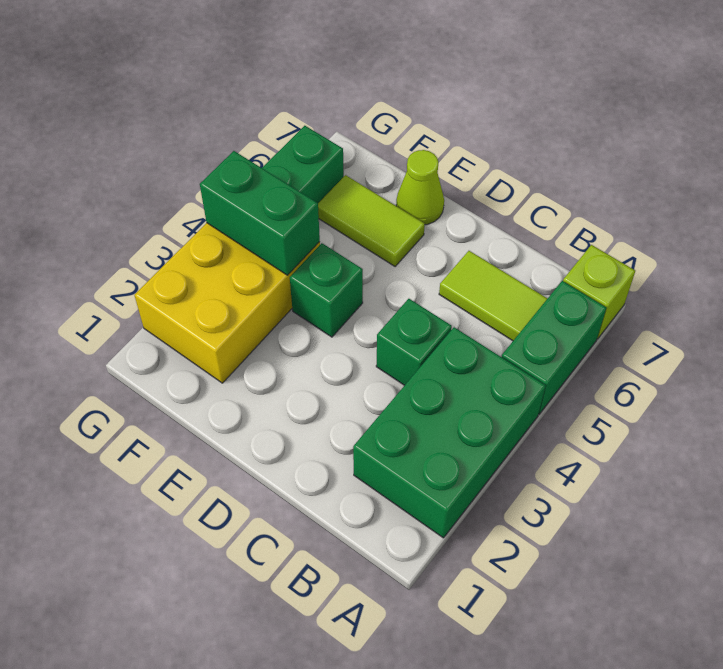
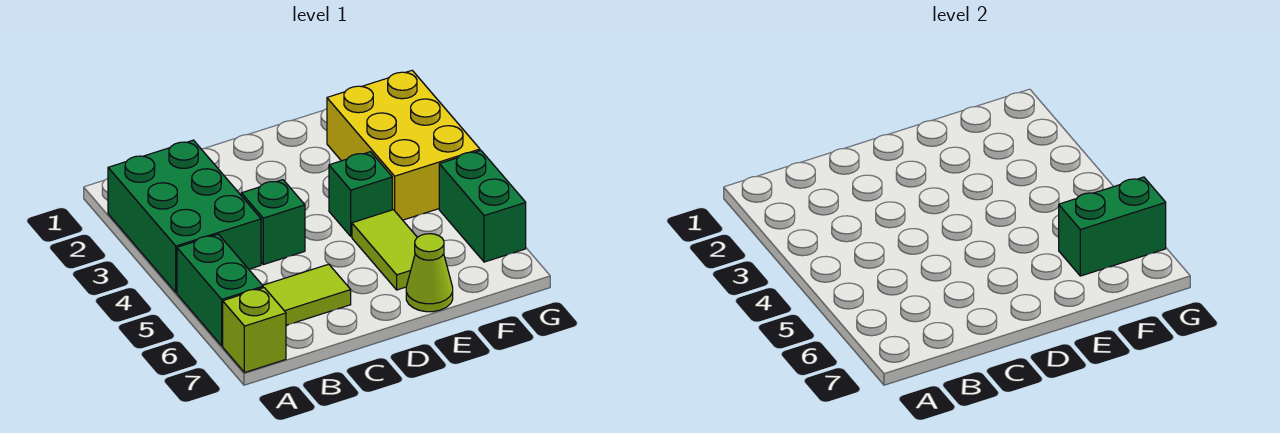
lime 1x2 tile [318,175,425,266] -> lime 1x2 tile turned to [352,210,417,290]
green 1x2 brick [200,151,320,275] -> green 1x2 brick moved to [1059,177,1166,276]

